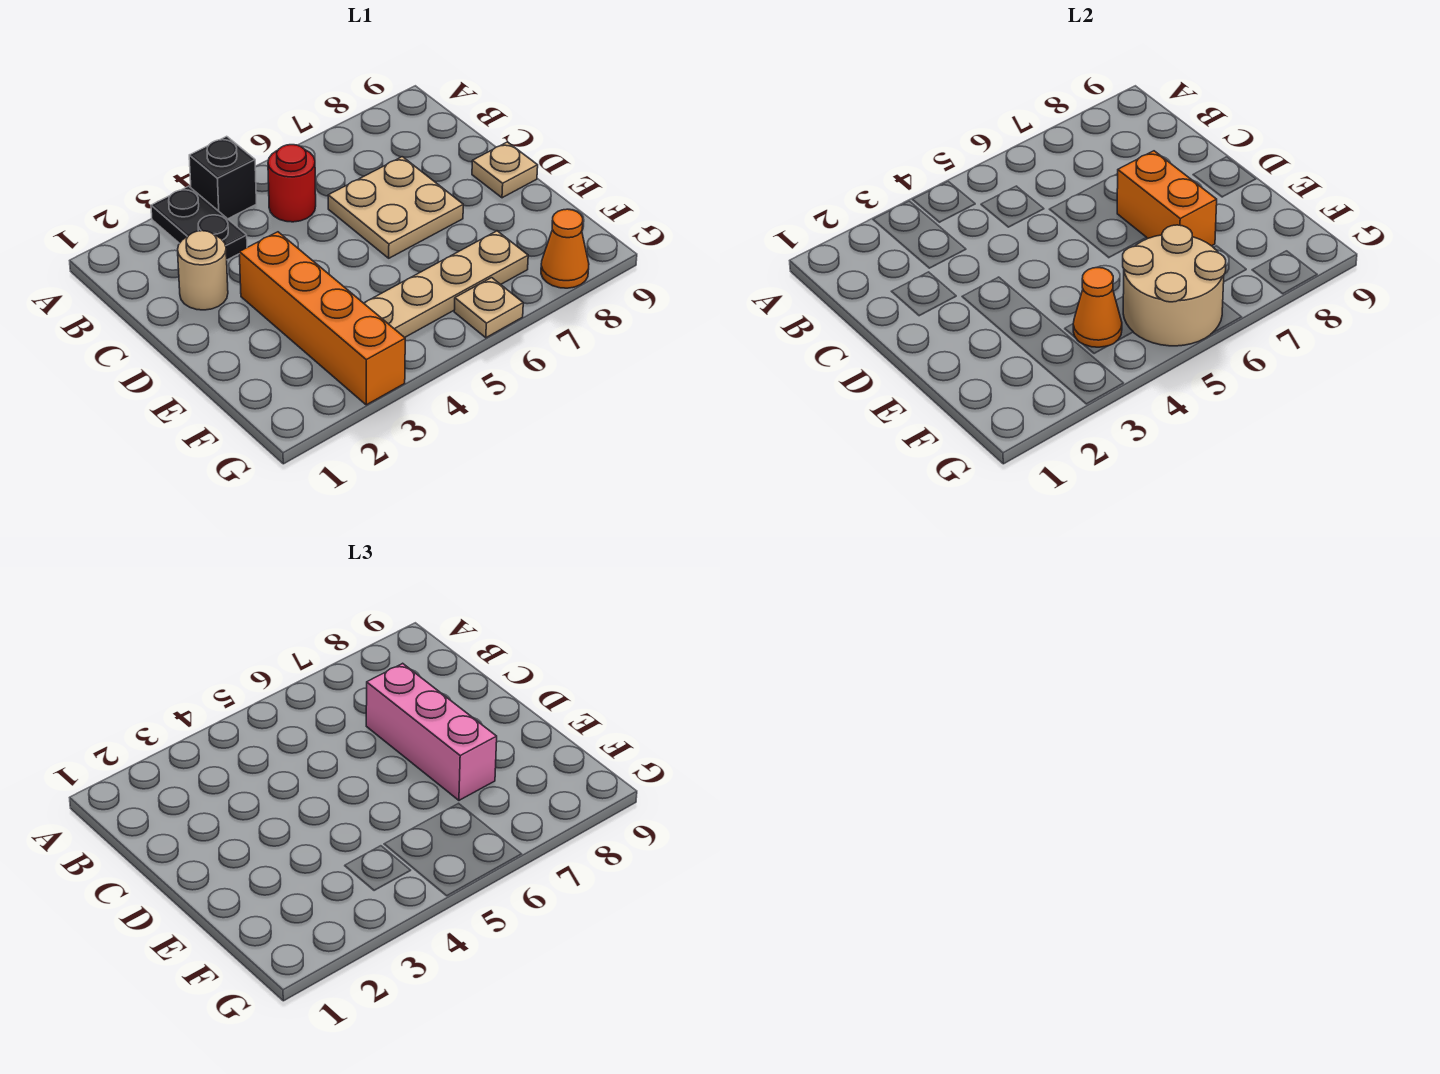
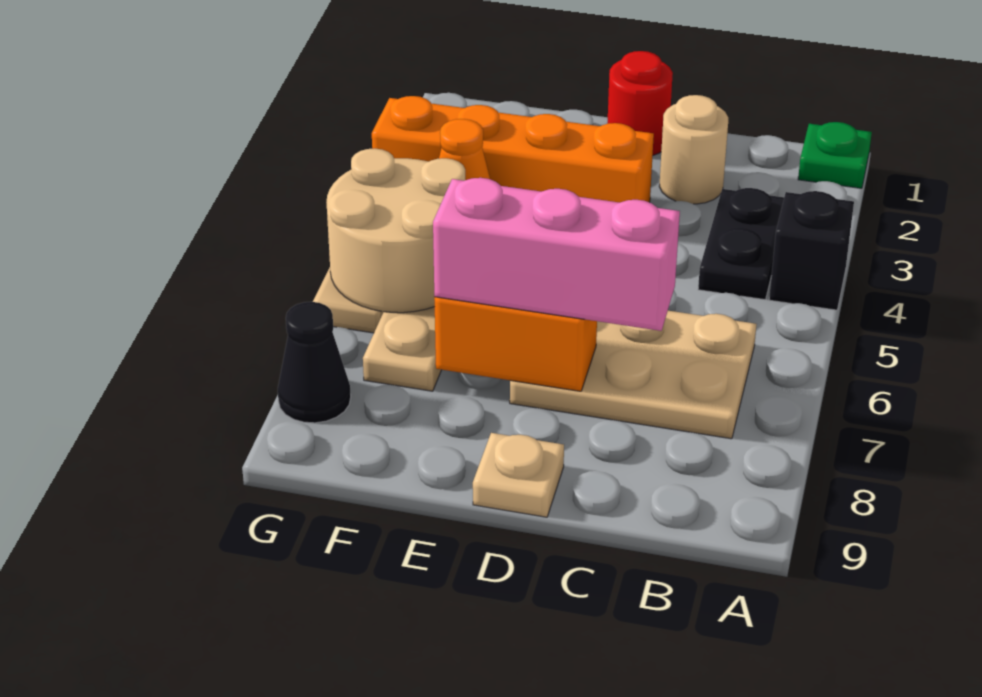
none -> green 1x1 plate [798,122,872,188]
black 1x2 plate [151,186,247,260] -> black 1x2 plate turned to [698,188,784,300]
red 1x1 round brick [268,145,316,222] -> red 1x1 round brick moved to [607,51,673,155]
tan 2x2 plate [328,157,463,258] -> tan 2x3 plate [510,311,756,439]
orange 1x1 cone [541,209,589,288] -> black 1x1 cone [278,302,351,423]

